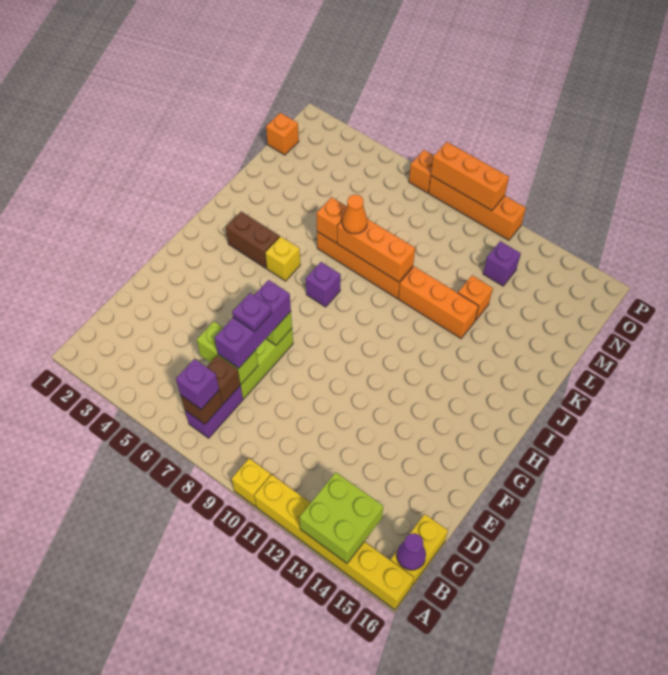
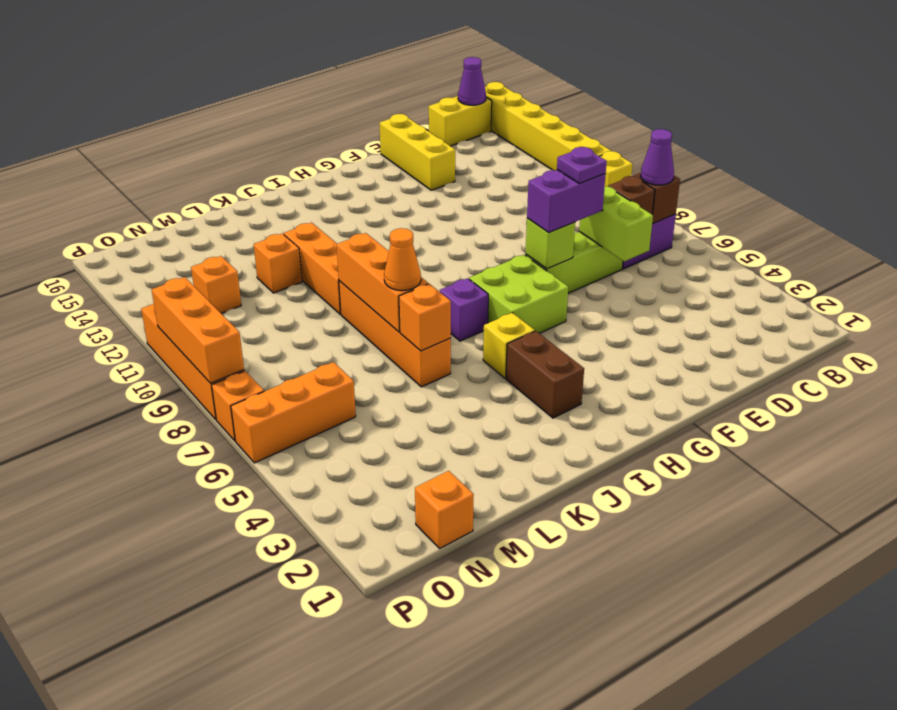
lime 2x2 brick [299,472,383,563] -> lime 2x2 brick moved to [469,255,568,333]
purple 1x1 brick [176,359,219,409] -> purple 1x1 cone [641,129,674,185]
purple 1x3 brick [215,280,291,368] -> purple 1x2 brick [527,170,606,233]
none -> yellow 1x3 brick [380,114,455,190]
none -> orange 1x3 brick [231,362,356,463]
purple 1x1 brick [483,241,521,286] -> orange 1x1 brick [191,256,241,314]

